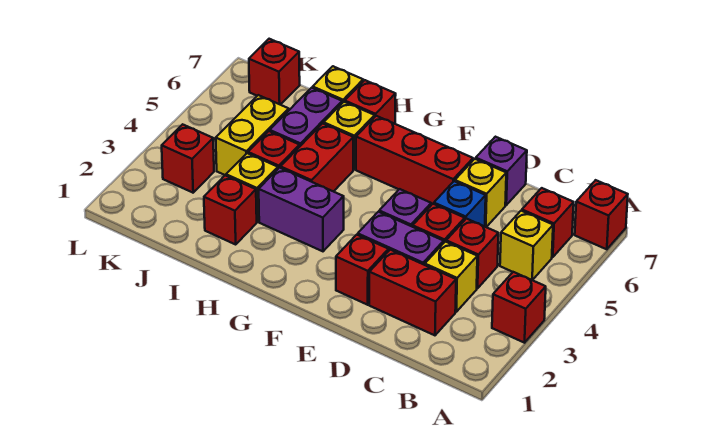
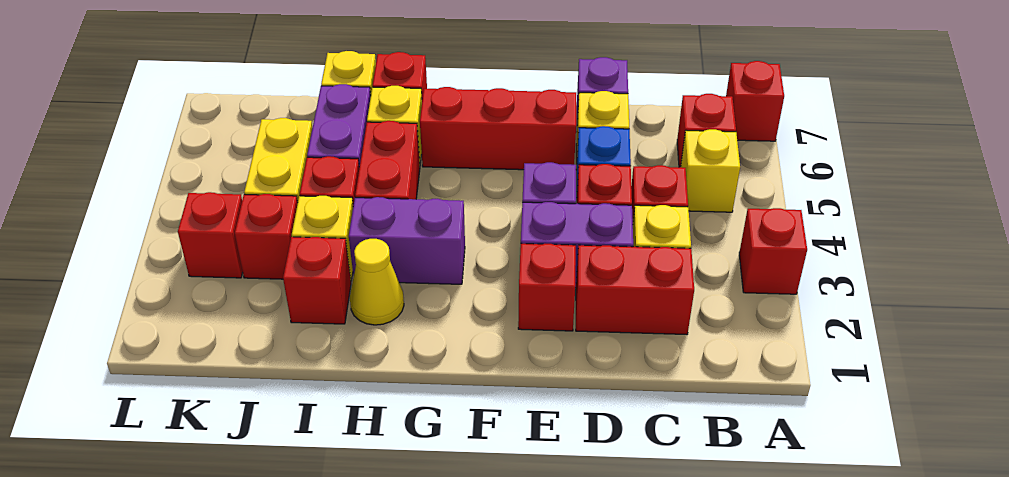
none -> yellow 1x1 cone [350,239,404,325]
red 1x1 brick [249,39,300,105] -> red 1x1 brick moved to [235,194,298,279]

